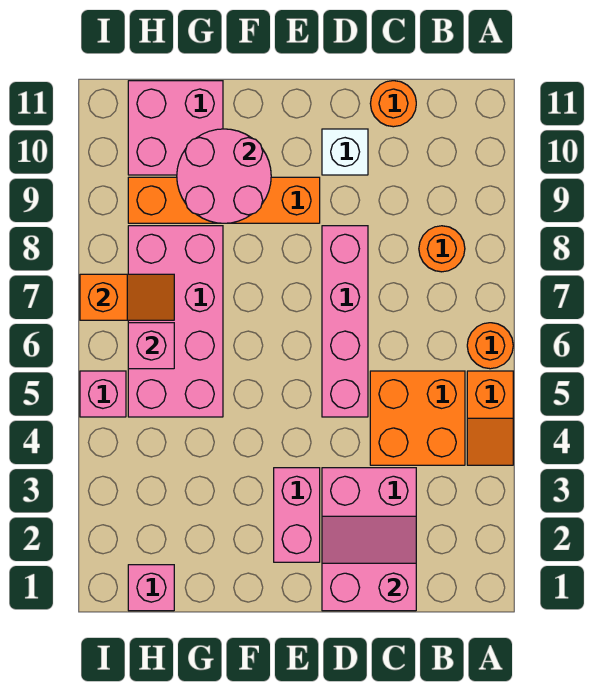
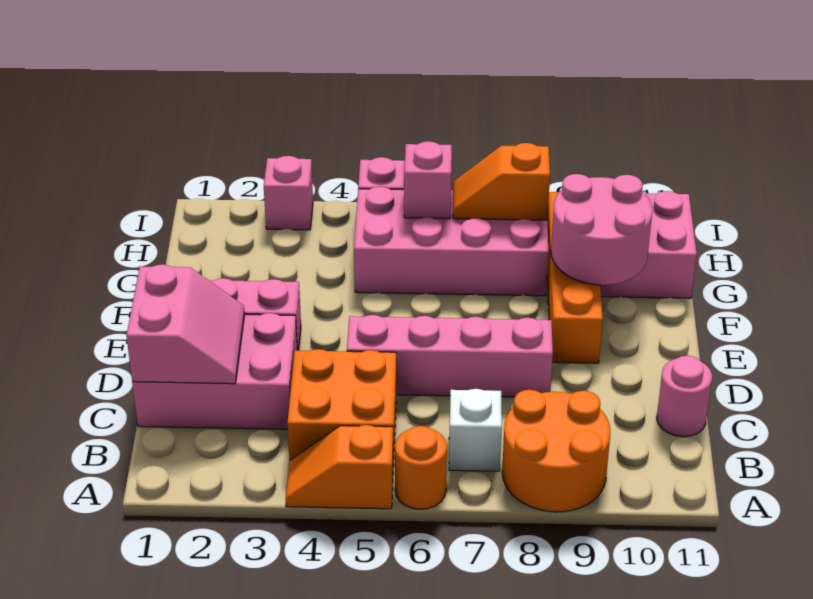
orange 1x1 round brick [419,226,465,272] -> orange 2x2 round brick [502,390,610,512]
orange 1x1 round brick [370,81,416,127] -> pink 1x1 round brick [657,356,712,437]
white 1x1 brick [322,129,368,175] -> white 1x1 brick moved to [449,389,502,471]
pink 1x1 brick [128,565,174,611] -> pink 1x1 brick moved to [264,156,313,230]
orange 1x2 slope [80,274,174,320] -> orange 1x2 slope turned to [453,143,550,220]

